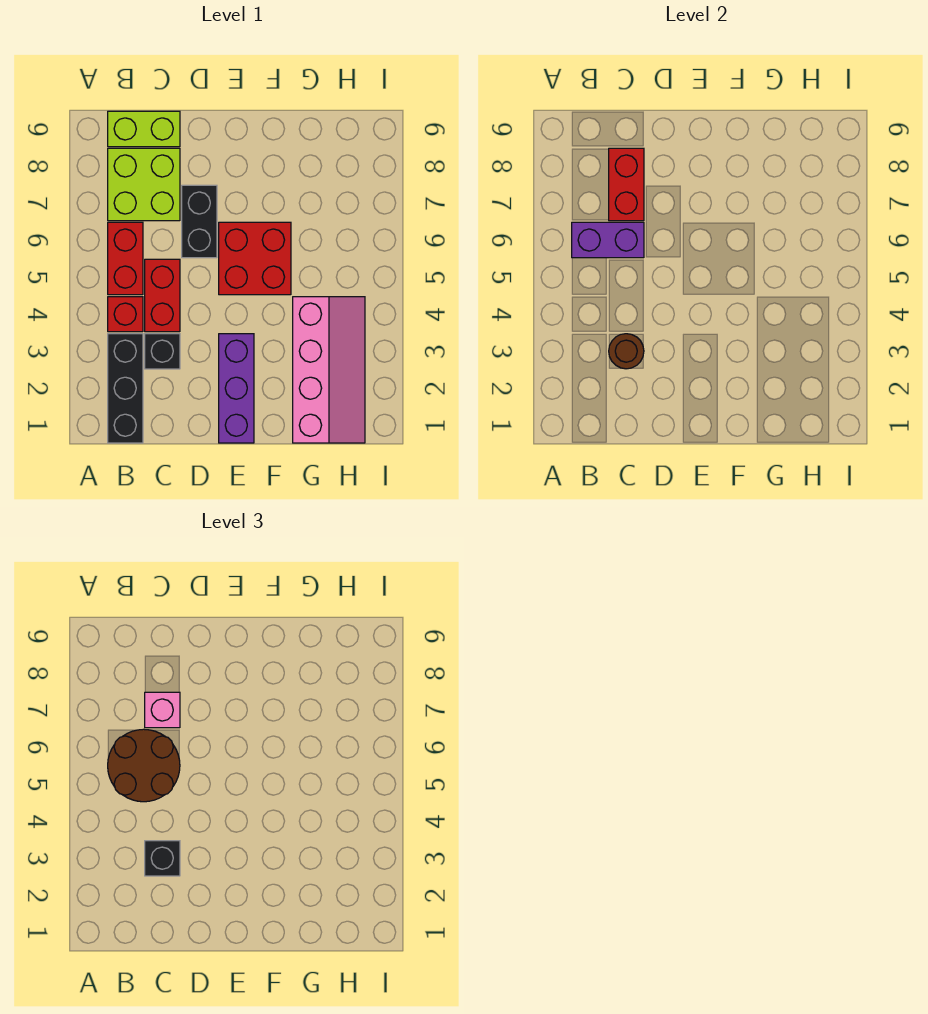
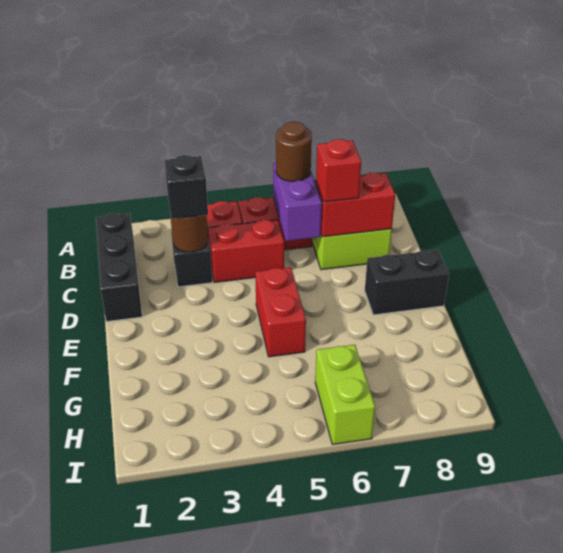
black 1x3 brick [108,334,143,443] -> black 1x3 brick turned to [96,213,142,322]
brown 2x2 round brick [108,729,180,802] -> brown 1x1 round brick [276,122,312,181]
lime 1x2 brick [108,111,180,147] -> lime 1x2 brick moved to [315,345,375,445]
pink 1x1 brick [145,692,180,728] -> red 1x1 brick [316,139,361,202]
black 1x2 brick [182,185,217,258] -> black 1x2 brick moved to [365,250,449,315]
purple 1x3 brick [219,334,254,443] -> none
red 2x2 brick [219,222,291,295] -> red 1x2 brick [255,267,306,357]
pink 2x4 slope [293,297,365,443] -> none

